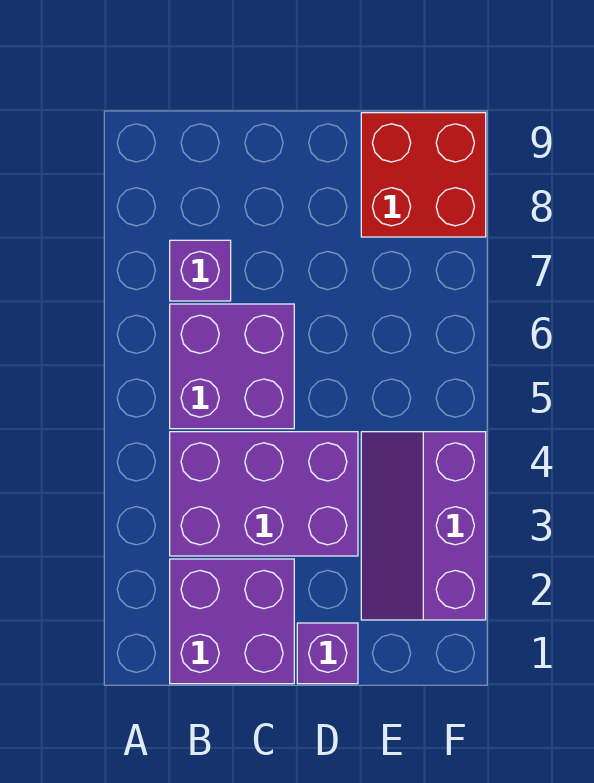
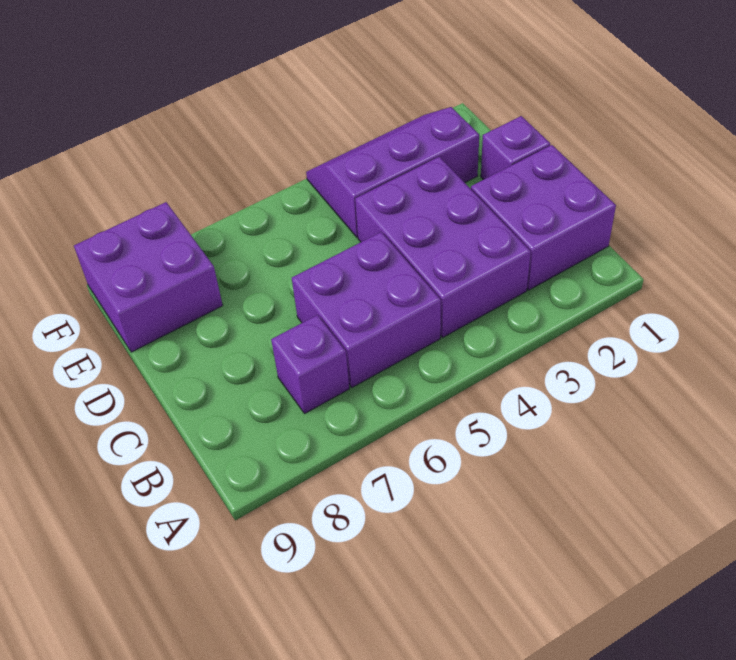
purple 2x3 slope [361,432,486,620] -> purple 2x3 slope turned to [306,107,479,237]
red 2x2 brick [361,113,486,237] -> purple 2x2 brick [74,202,223,352]

